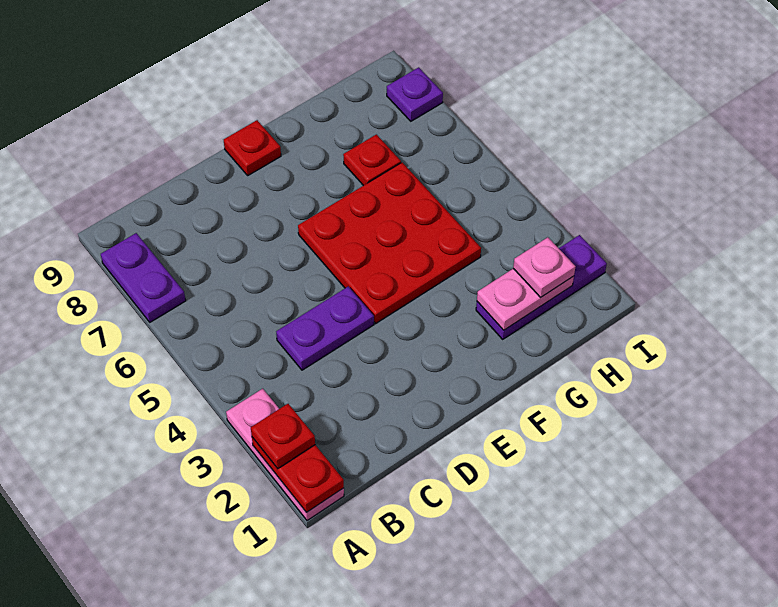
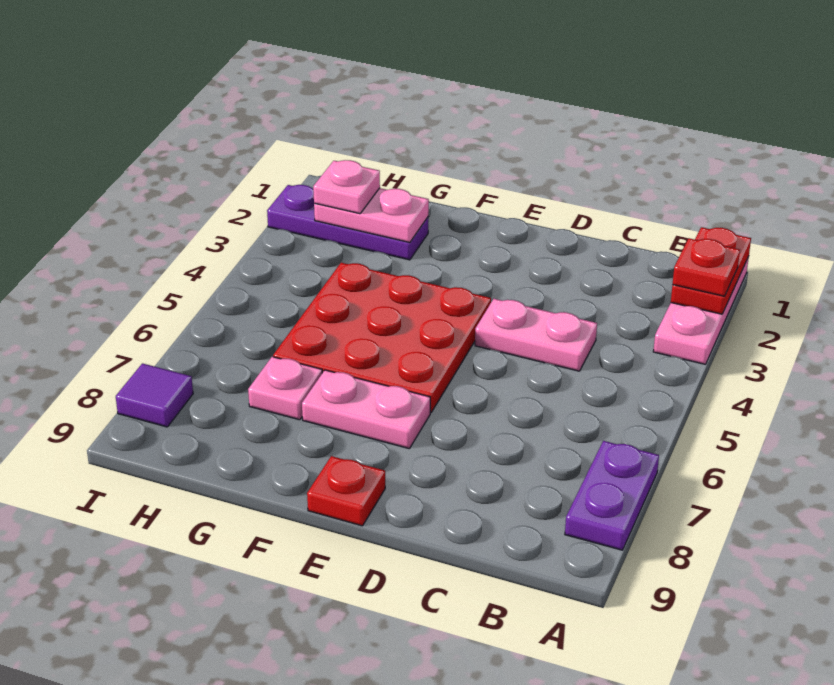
purple 1x2 plate [276,286,374,370] -> pink 1x2 plate [475,299,597,371]
none -> pink 1x2 plate [302,370,430,449]
red 1x1 plate [343,134,401,186] -> pink 1x1 plate [248,357,322,420]
purple 1x1 plate [387,67,443,121] -> purple 1x1 tile [116,363,193,427]

